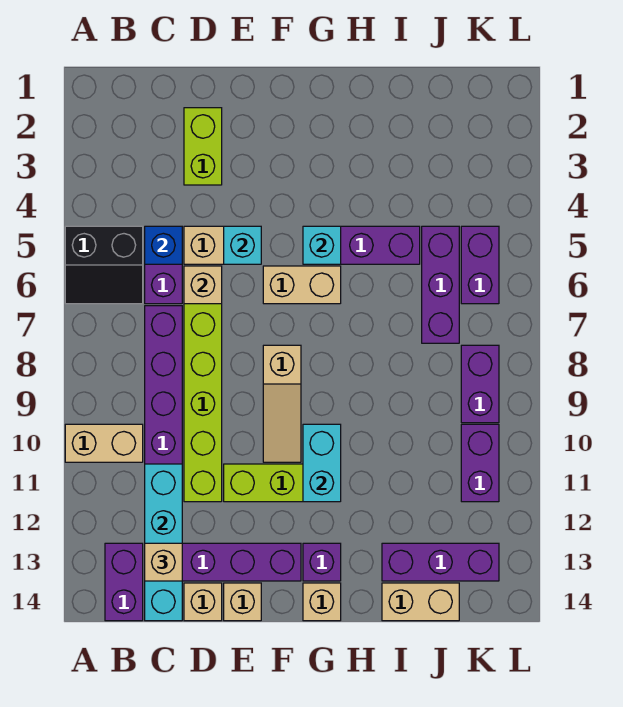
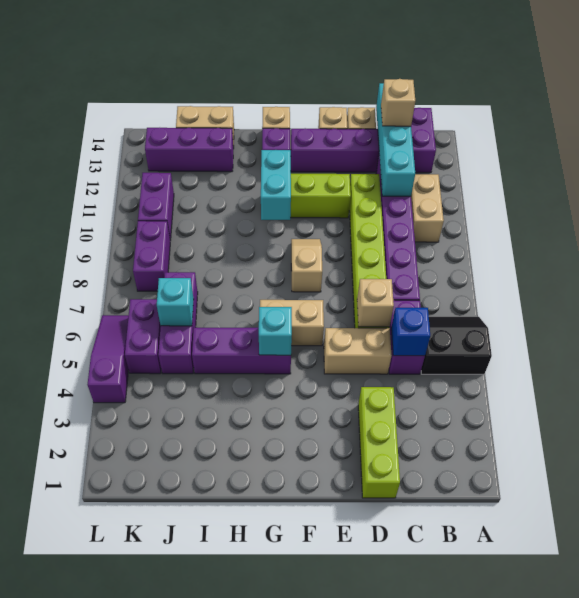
tan 1x2 brick [65,424,143,462] -> tan 1x2 brick turned to [411,174,444,242]
lime 1x2 brick [184,108,222,185] -> lime 1x3 brick [358,387,400,498]
cyan 1x1 brick [224,226,261,264] -> cyan 1x1 brick moved to [157,278,194,326]
tan 1x3 slope [263,345,301,462] -> tan 1x2 slope [291,239,322,292]
none -> purple 1x3 slope [87,315,129,403]

